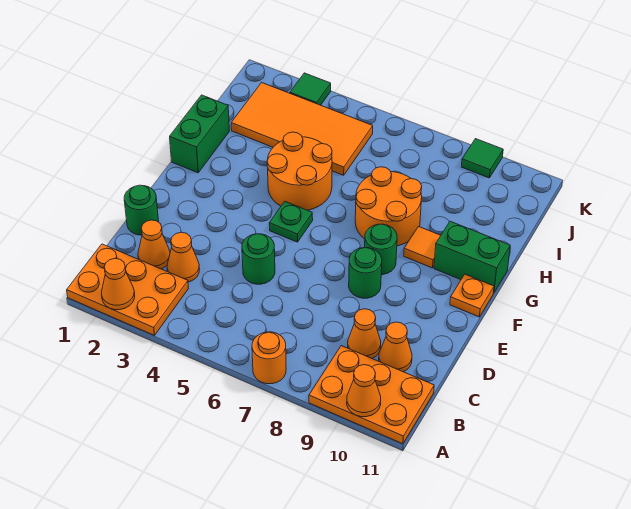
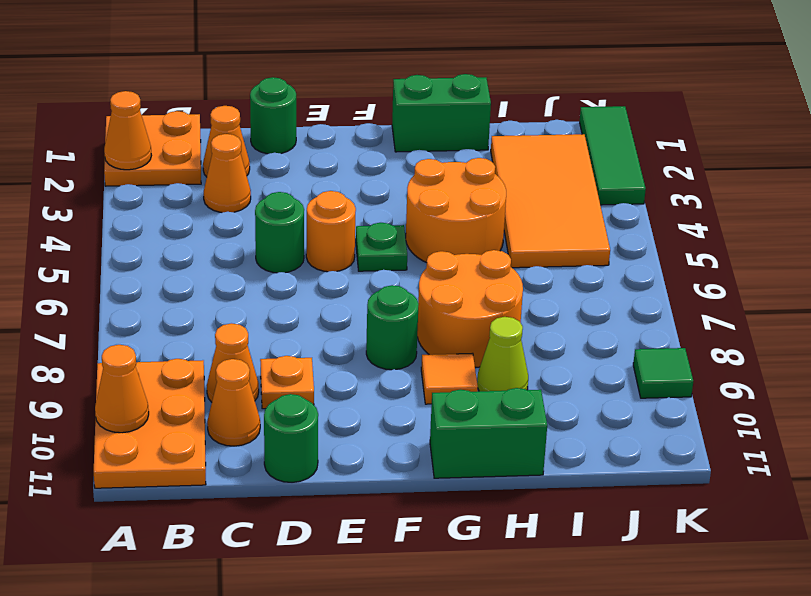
orange 2x3 plate [67,244,189,336] -> orange 2x2 plate [104,111,201,186]
orange 1x1 round brick [252,332,286,384] -> orange 1x1 round brick moved to [306,191,356,272]
green 1x1 round brick [349,248,382,298] -> green 1x1 round brick moved to [264,394,318,482]
orange 1x1 plate [450,274,494,317] -> orange 1x1 plate moved to [260,356,314,409]
green 1x2 brick [434,221,510,293] -> green 1x2 brick turned to [430,388,547,478]
none -> lime 1x1 cone [477,317,528,391]
green 1x1 tile [290,73,331,105] -> green 1x3 tile [580,106,646,205]

